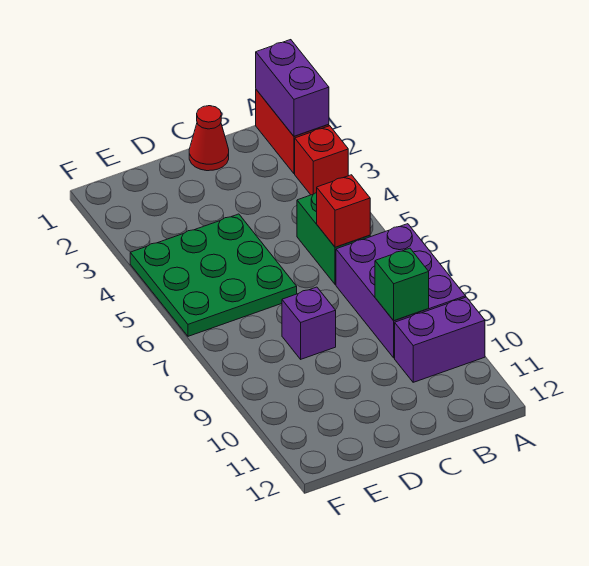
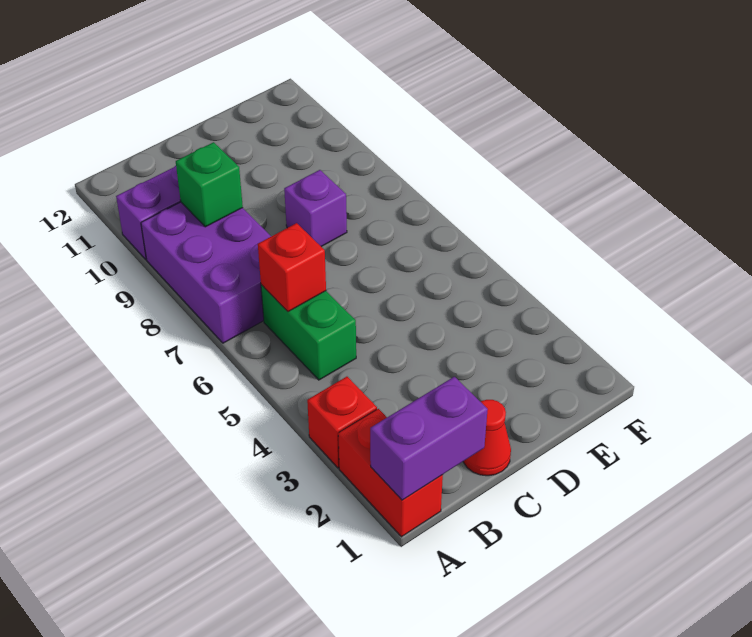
purple 1x2 brick [256,40,329,136] -> purple 1x2 brick turned to [370,377,488,500]
green 3x3 plate [130,214,297,336] -> none

